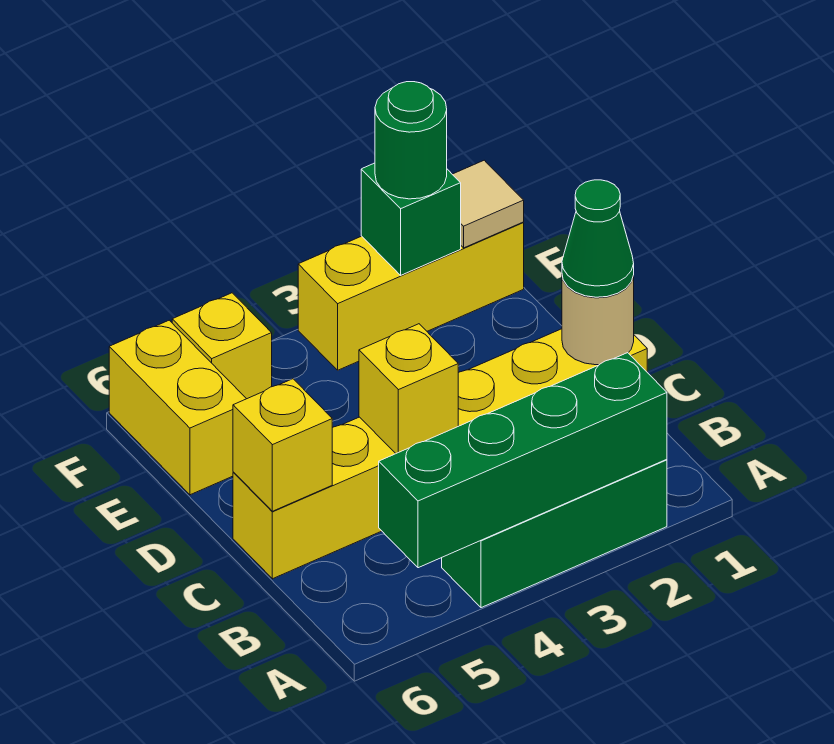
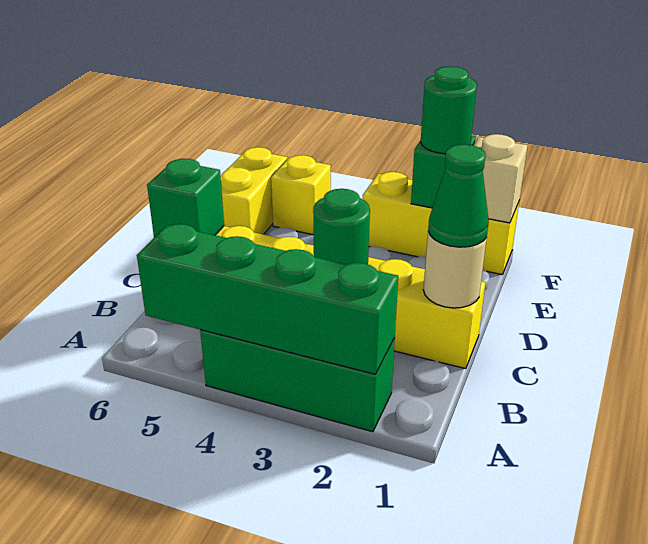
none -> green 1x1 round brick [313,189,370,264]
yellow 1x1 brick [359,324,458,454] -> none
yellow 1x1 brick [233,379,332,511] -> green 1x1 brick [147,159,224,237]
tan 1x1 tile [452,160,524,248] -> tan 1x1 brick [474,134,528,223]

